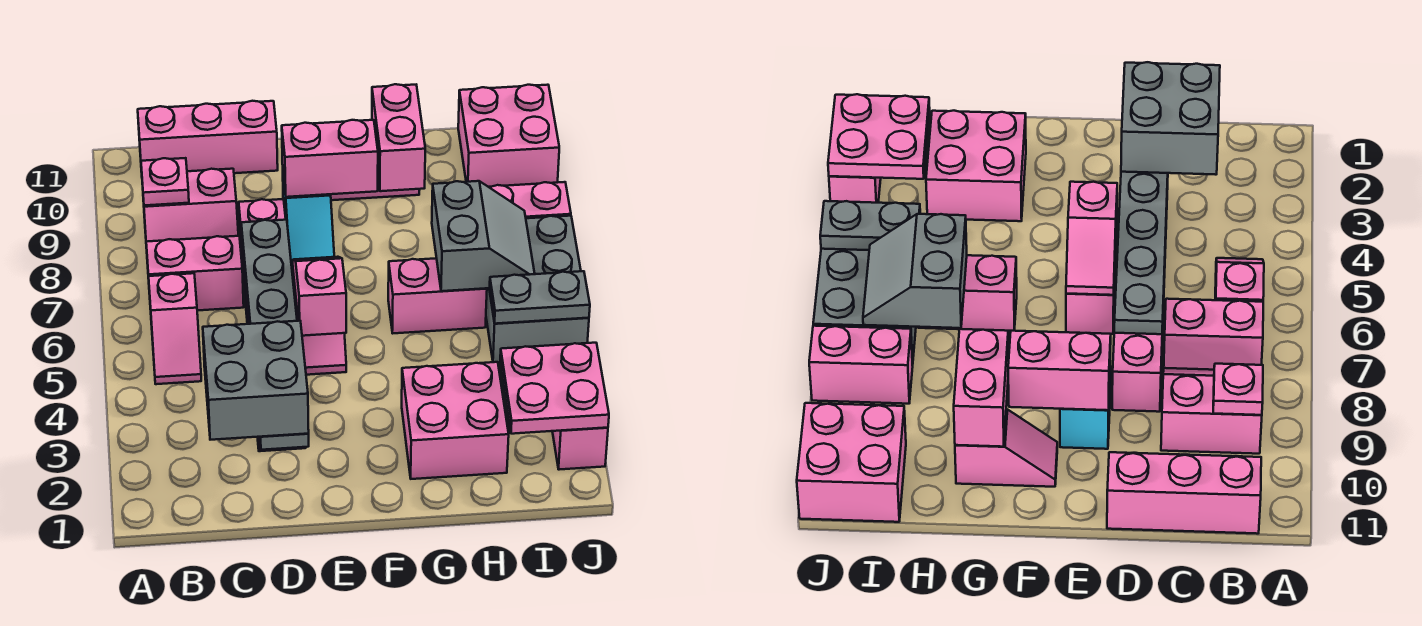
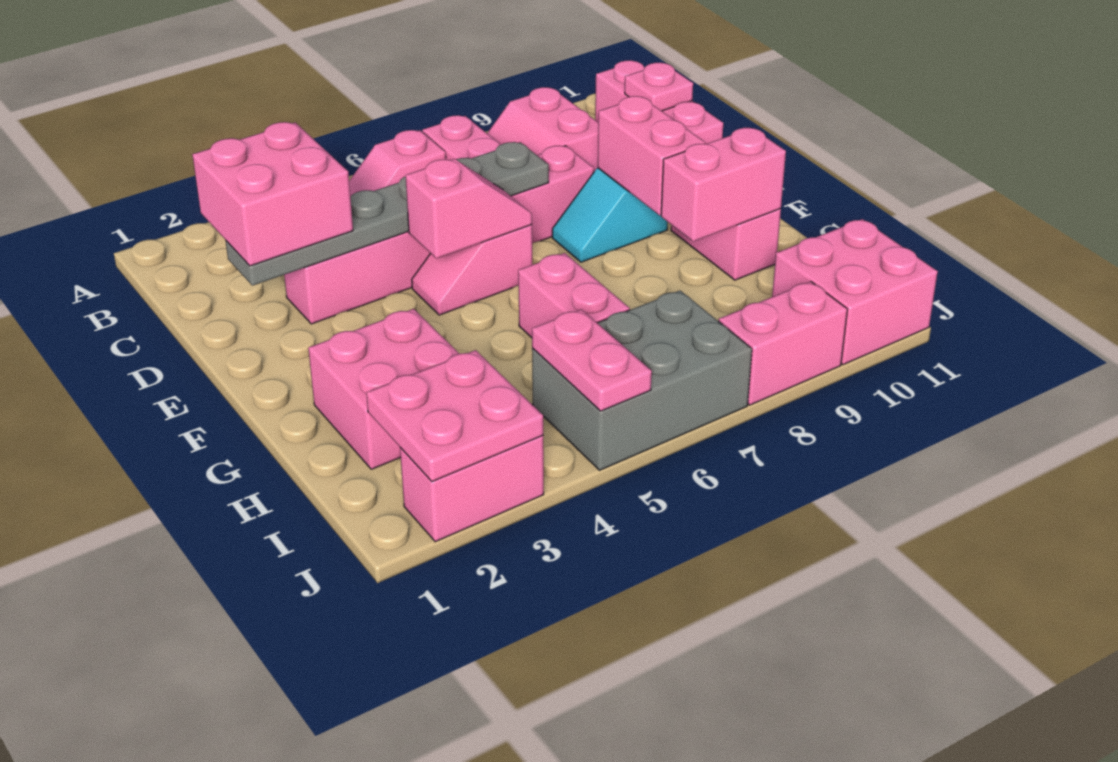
pink 1x1 plate [141,158,189,206] -> pink 1x1 plate moved to [625,63,693,111]
grey 2x2 brick [203,321,309,440] -> pink 2x2 brick [192,122,353,266]
grey 2x2 slope [432,181,535,291] -> none
grey 1x2 plate [489,271,590,324] -> pink 1x2 plate [532,309,652,411]
pink 1x2 brick [489,182,571,218] -> pink 1x2 brick turned to [719,281,848,405]

